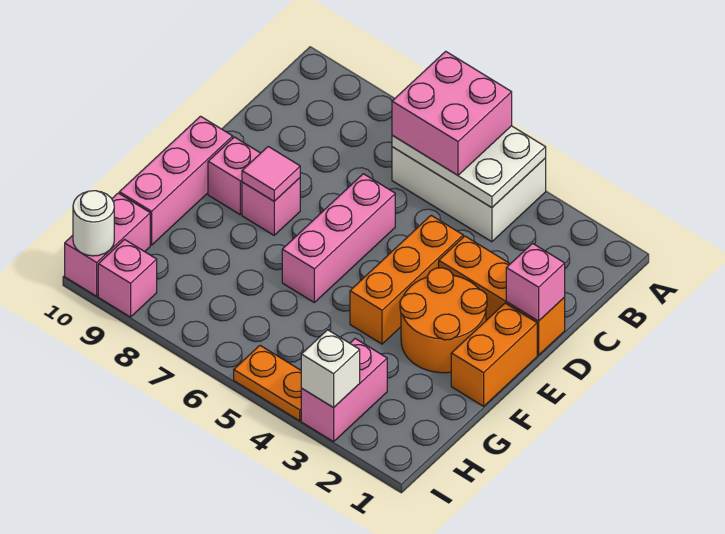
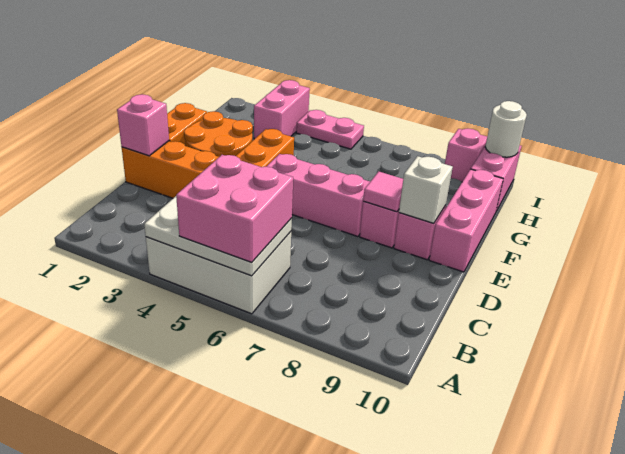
pink 1x3 brick [282,174,395,302] -> pink 1x3 brick turned to [266,154,370,237]
white 1x1 brick [301,330,360,408] -> white 1x1 brick moved to [399,156,453,223]
orange 1x2 plate [234,346,302,421] -> pink 1x2 plate [296,110,364,149]

